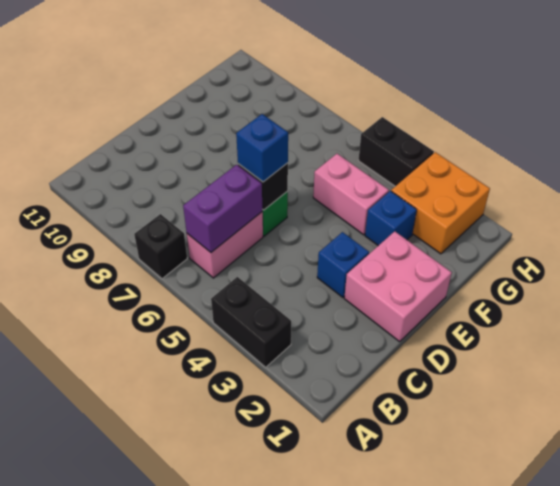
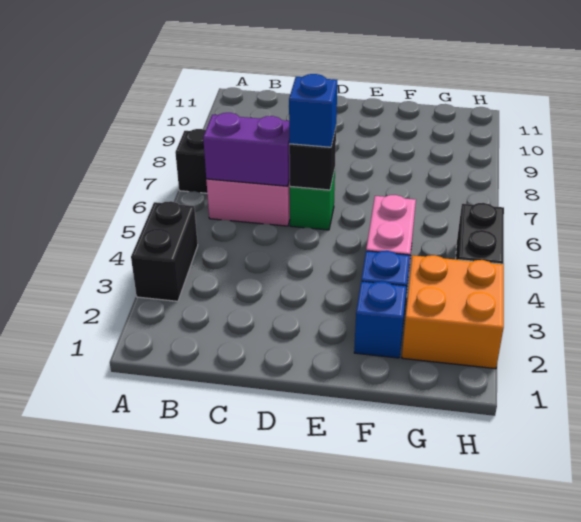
pink 2x2 brick [344,231,452,342] -> none
blue 1x1 brick [317,232,369,297] -> blue 1x1 brick moved to [354,281,406,358]

